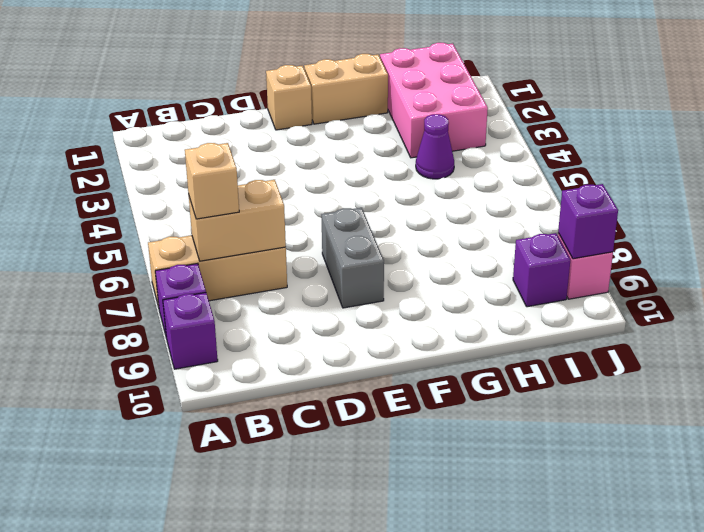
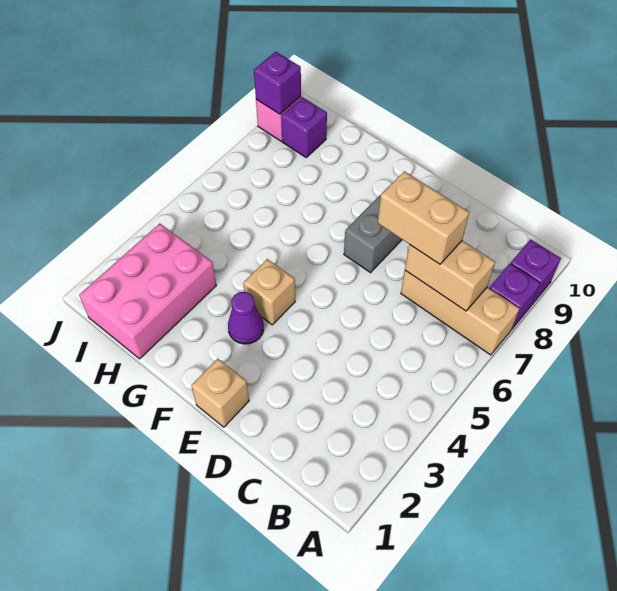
tan 1x1 brick [185,143,239,219] -> tan 1x1 brick moved to [243,259,295,325]
tan 1x2 brick [304,54,388,124] -> tan 1x2 brick moved to [378,171,469,264]
purple 1x1 cone [416,114,454,179] -> purple 1x1 cone moved to [228,292,264,344]

